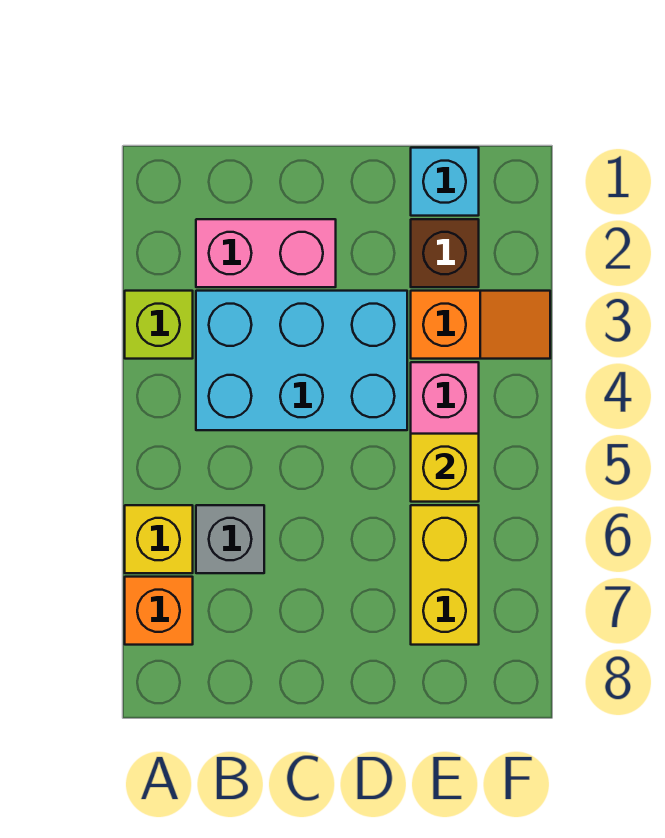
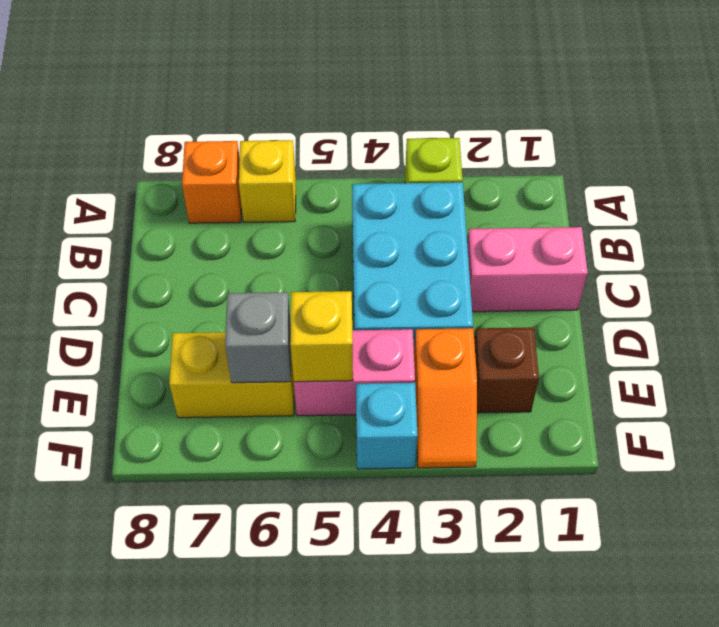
pink 1x2 brick [196,219,336,287] -> pink 1x2 brick turned to [467,227,588,312]
grey 1x1 brick [196,505,264,573] -> grey 1x1 brick moved to [225,292,291,383]
cyan 1x1 brick [411,148,479,216] -> cyan 1x1 brick moved to [356,383,418,469]

